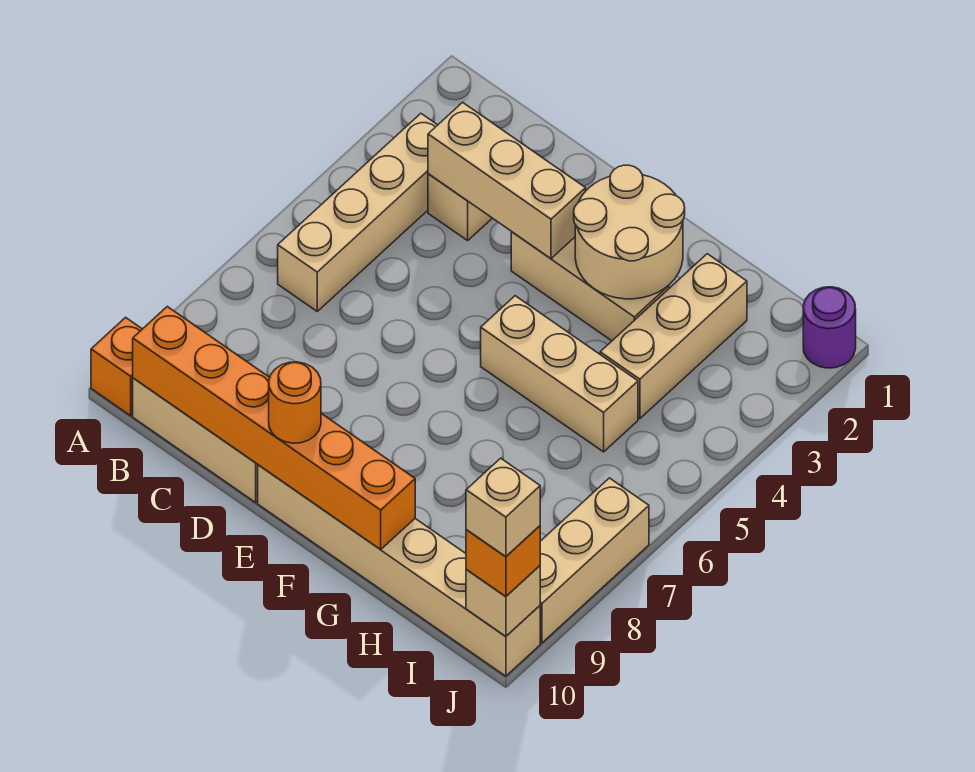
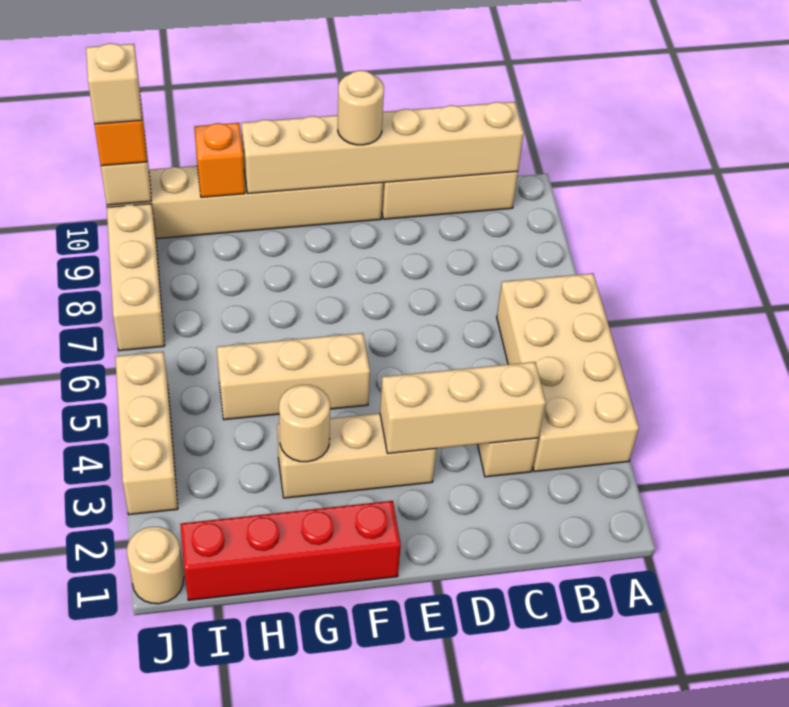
orange 1x1 brick [91,317,142,416] -> orange 1x1 brick moved to [194,123,245,197]
tan 1x4 brick [278,114,437,311] -> tan 2x4 brick [497,273,639,472]
orange 1x6 brick [133,307,415,550] -> tan 1x6 brick [241,102,524,194]
orange 1x1 round brick [269,362,321,443] -> tan 1x1 round brick [338,70,384,145]
none -> red 1x4 brick [180,501,401,600]
tan 2x2 round brick [574,165,685,299] -> tan 1x1 round brick [279,385,330,462]
tan 1x3 brick [600,254,747,419] -> tan 1x3 brick moved to [115,352,178,515]
purple 1x1 round brick [803,287,856,368] -> tan 1x1 round brick [127,527,184,604]

